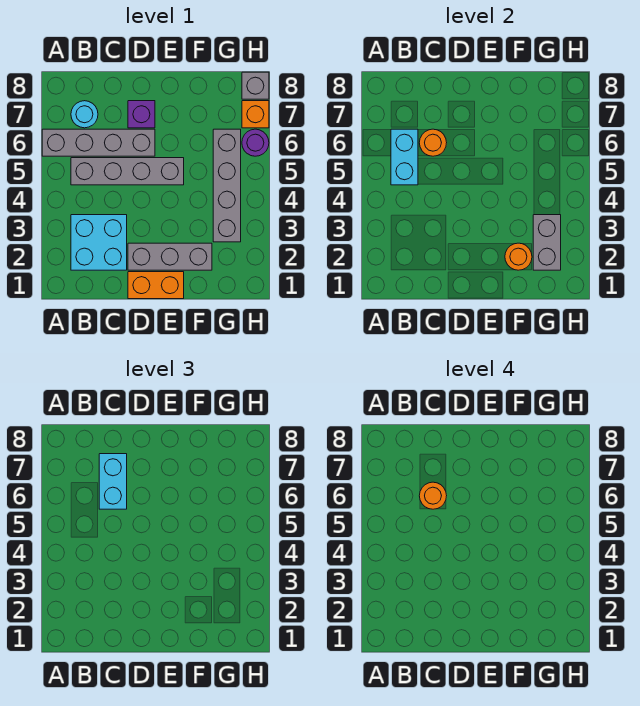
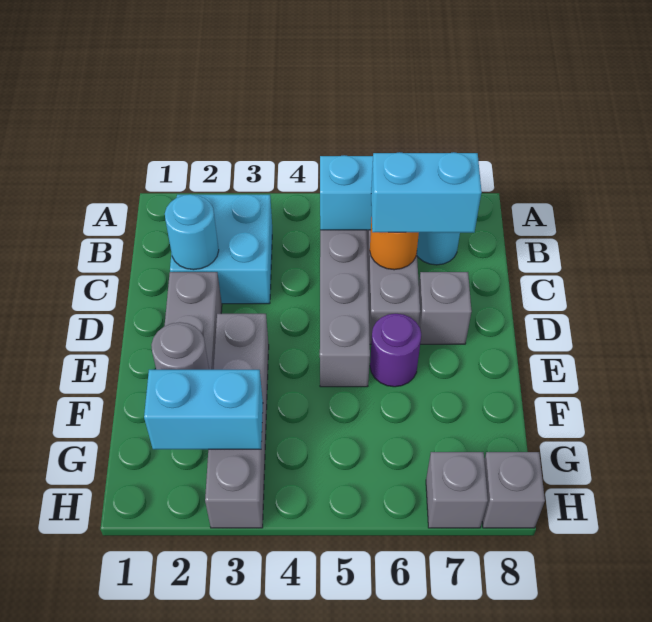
none -> cyan 1x1 round brick [165,194,219,270]
orange 1x1 round brick [419,482,447,509] -> none
orange 1x2 brick [128,272,184,299] -> none
purple 1x1 brick [128,101,155,128] -> grey 1x1 brick [419,272,472,344]
orange 1x1 round brick [505,243,532,270] -> grey 1x1 round brick [151,322,209,370]
grey 1x2 brick [533,215,561,270] -> cyan 1x2 brick [144,370,263,450]
grey 1x4 brick [213,129,241,242] -> grey 1x4 brick turned to [205,314,269,528]
purple 1x1 round brick [242,129,269,156] -> purple 1x1 round brick moved to [370,314,421,387]
orange 1x1 brick [242,101,269,128] -> grey 1x1 brick [426,452,488,528]

